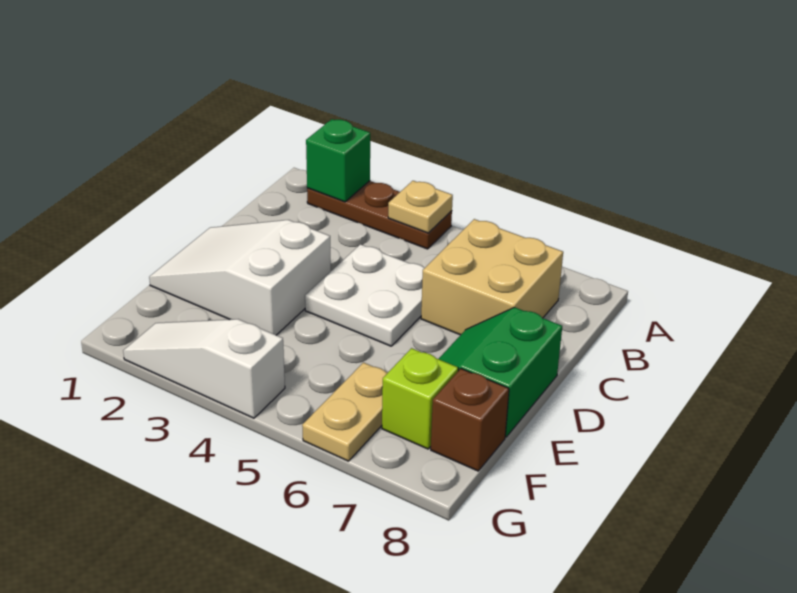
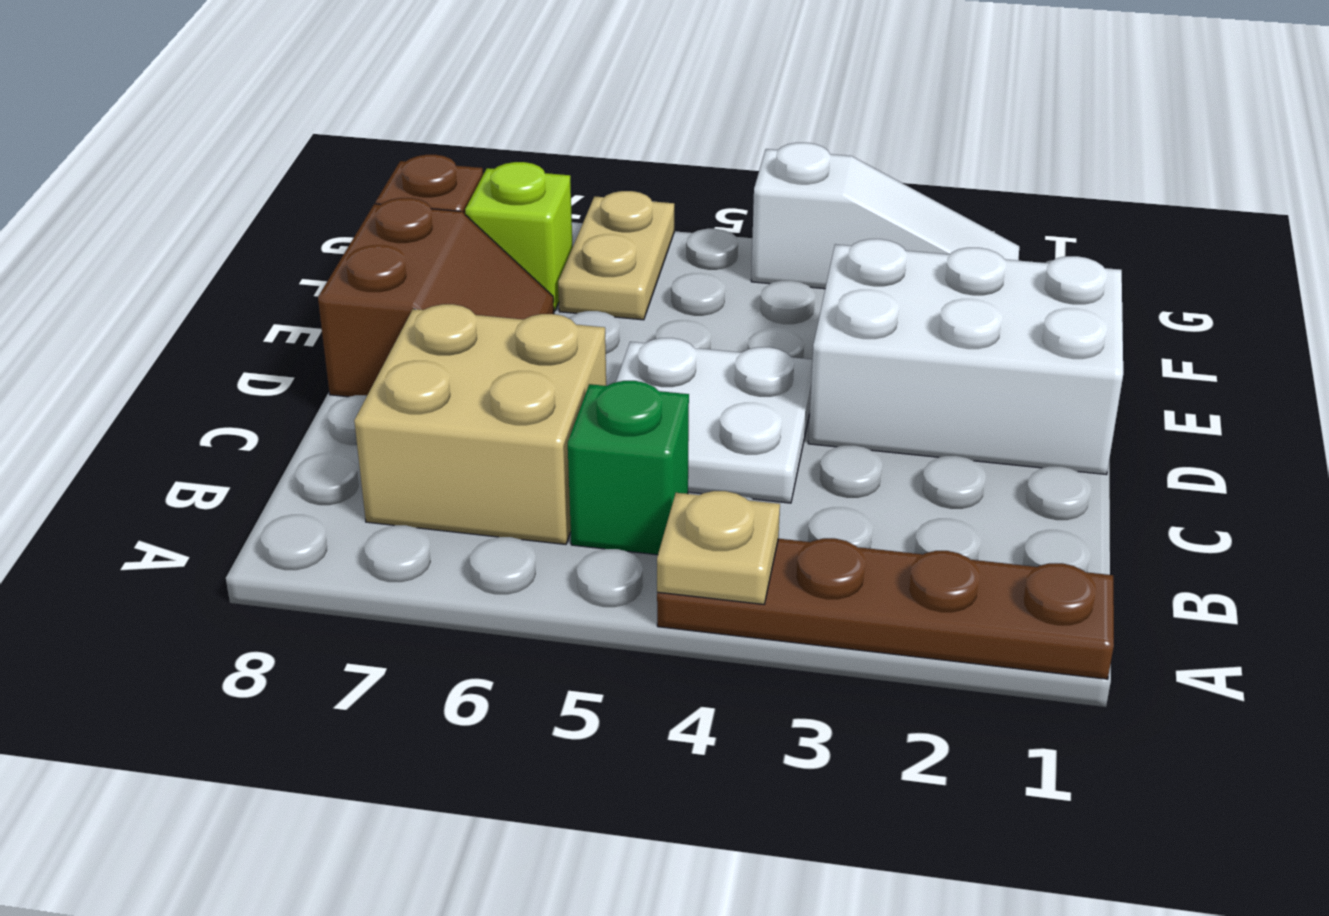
brown 1x3 plate [307,181,452,249] -> brown 1x4 plate [657,538,1114,679]
green 1x1 brick [306,119,370,202] -> green 1x1 brick moved to [568,381,689,555]
white 2x3 slope [149,220,331,335] -> white 2x3 brick [808,239,1123,475]
green 2x2 slope [439,307,562,437] -> brown 2x2 slope [318,198,554,397]

